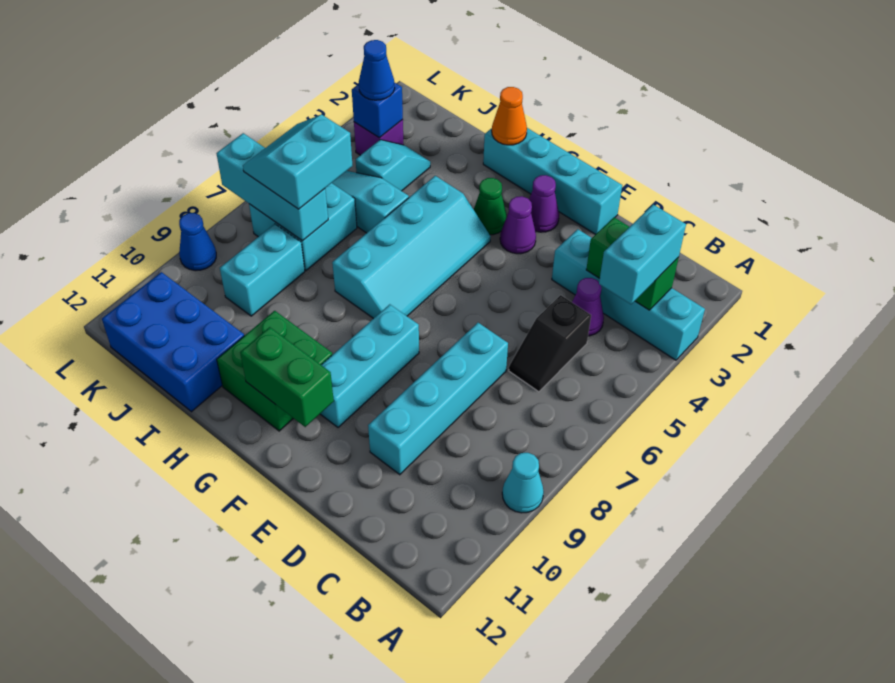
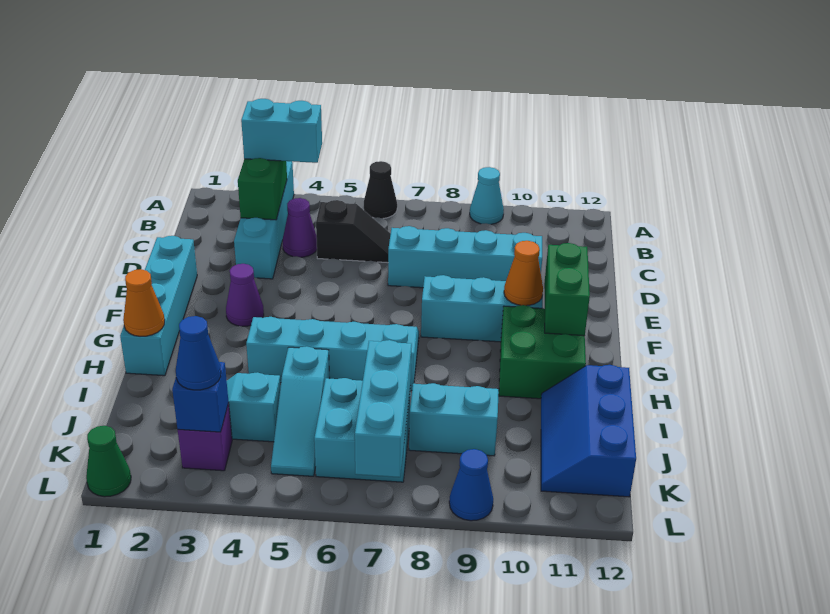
none -> black 1x1 cone [364,161,397,218]
purple 1x1 cone [529,175,559,232] -> none
none -> orange 1x1 cone [504,241,543,306]
green 1x1 cone [474,178,507,235] -> green 1x1 cone moved to [86,426,131,497]
blue 2x3 brick [102,272,244,412] -> blue 2x3 slope [541,365,636,497]
cyan 2x2 slope [243,114,353,209] -> none

